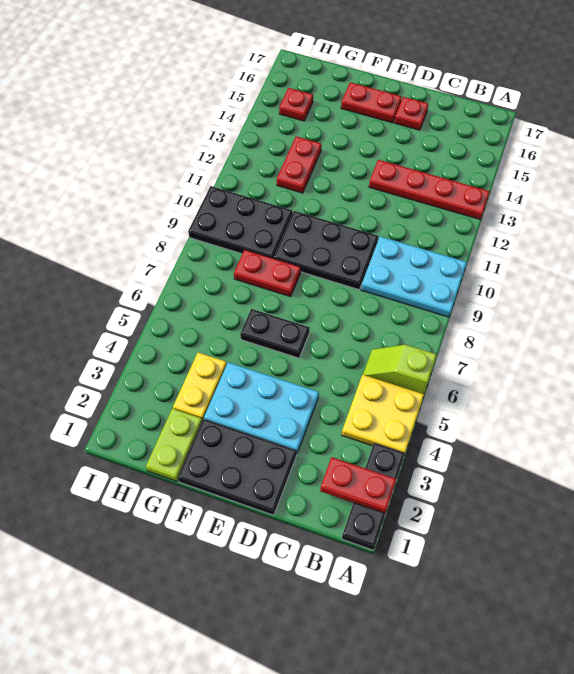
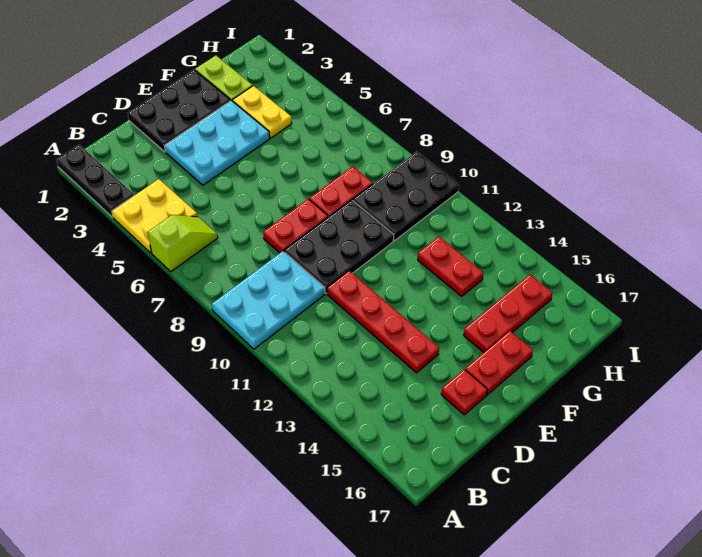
red 1x2 plate [320,457,397,514] -> red 1x2 plate moved to [263,199,328,253]
red 1x4 plate [369,160,490,220] -> red 1x4 plate turned to [327,271,439,373]
black 1x2 plate [240,309,310,358] -> none
red 1x1 plate [279,88,313,121] -> red 1x3 plate [464,275,552,352]

